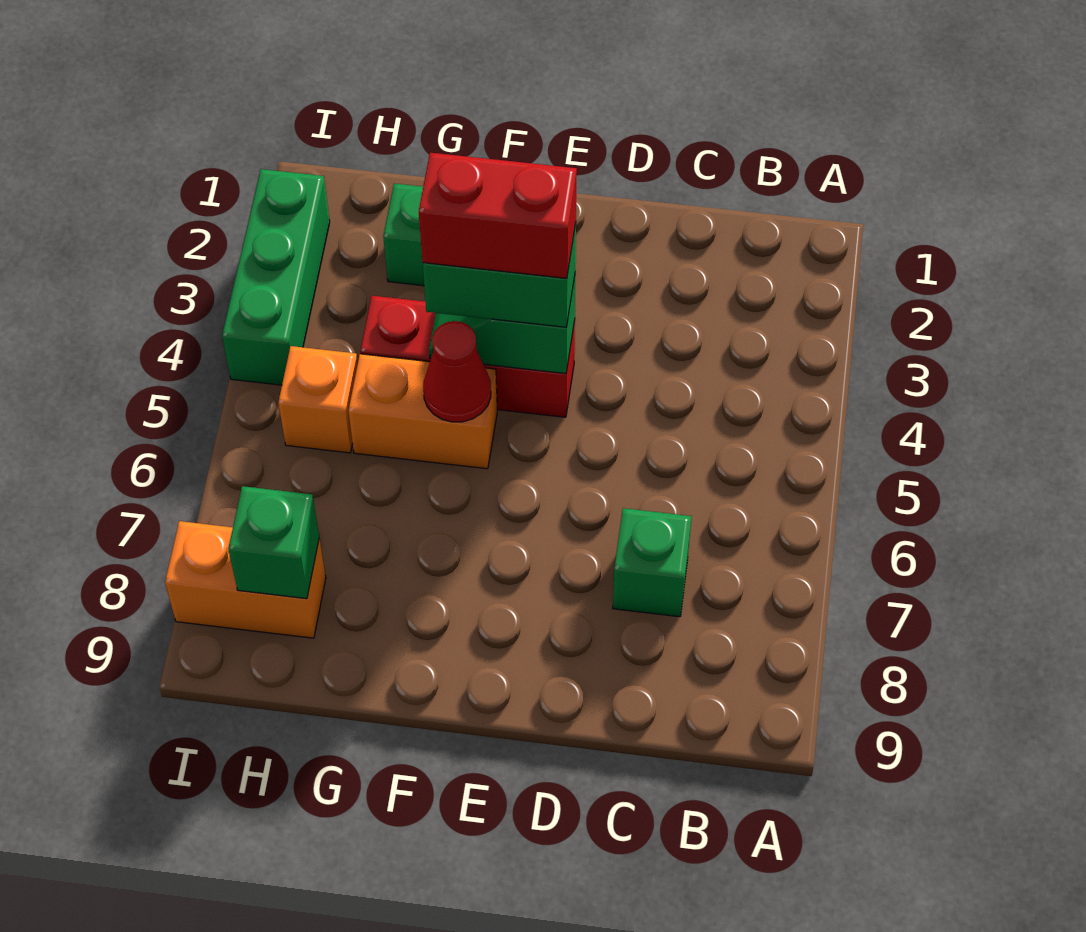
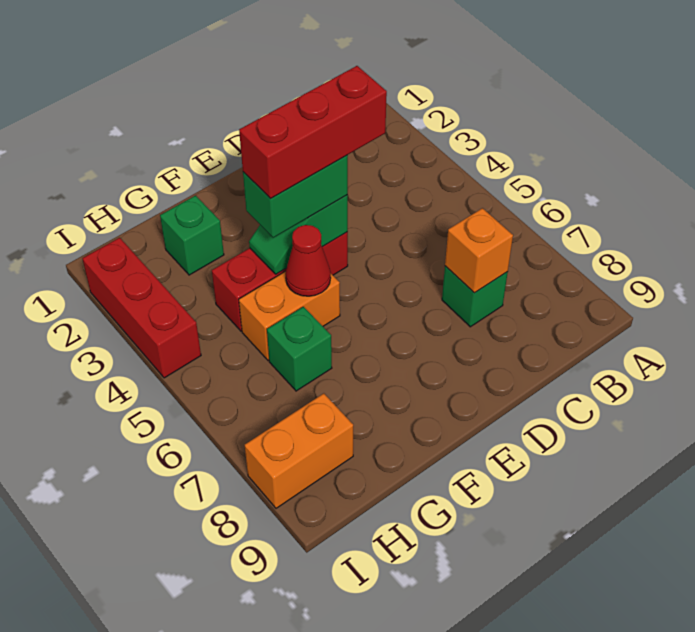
red 1x2 brick [419,153,577,278] -> red 1x3 brick [239,66,387,199]
orange 1x1 brick [278,346,358,453] -> orange 1x1 brick moved to [445,208,513,293]
green 1x1 brick [228,486,319,599] -> green 1x1 brick moved to [267,307,332,391]
green 1x3 brick [222,169,330,385] -> red 1x3 brick [82,238,201,378]

